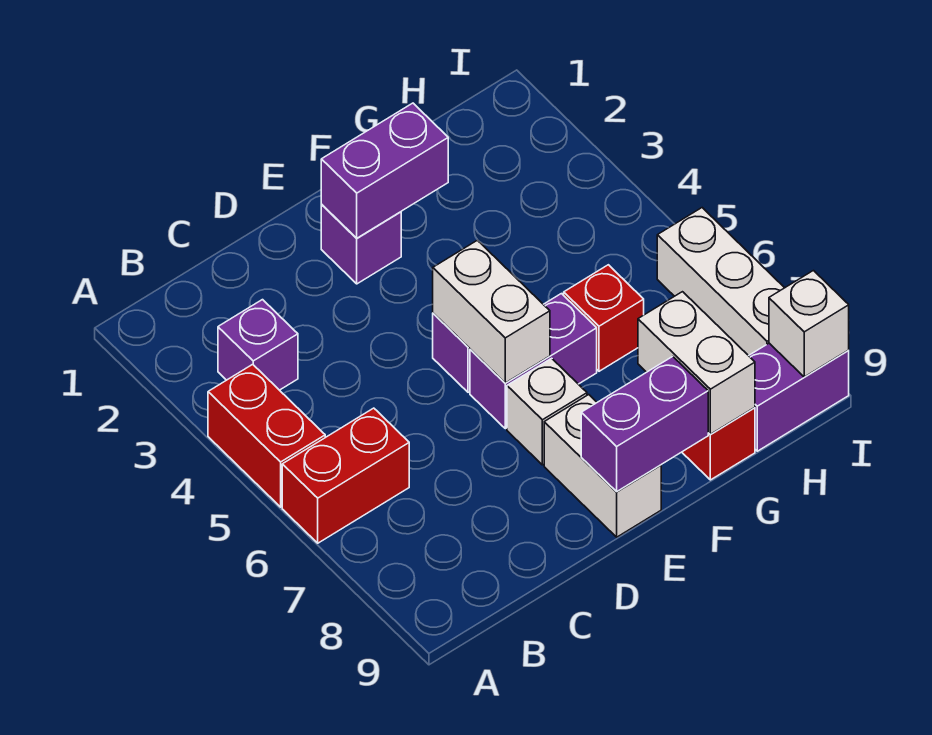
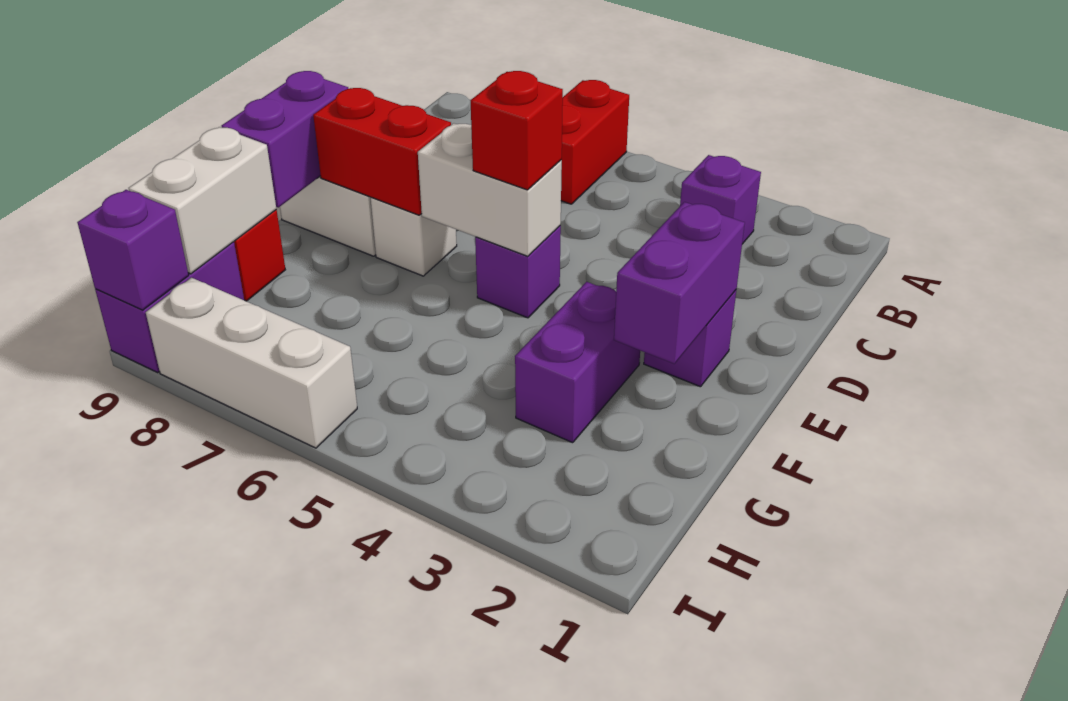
red 1x2 brick [208,364,325,507] -> red 1x2 brick moved to [313,88,451,215]
purple 1x2 brick [470,294,597,429] -> purple 1x2 brick moved to [515,282,640,443]
red 1x1 brick [564,265,644,371] -> red 1x1 brick moved to [471,71,563,190]
white 1x2 brick [638,292,755,434] -> white 1x2 brick turned to [129,127,276,274]
white 1x1 brick [769,271,849,377] -> purple 1x1 brick [77,190,189,310]

